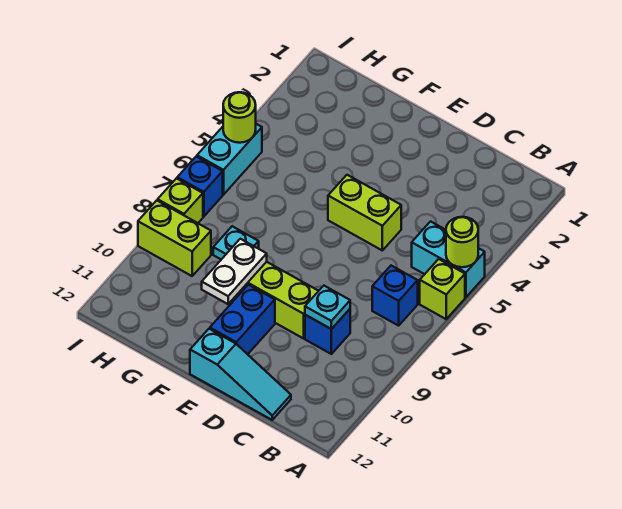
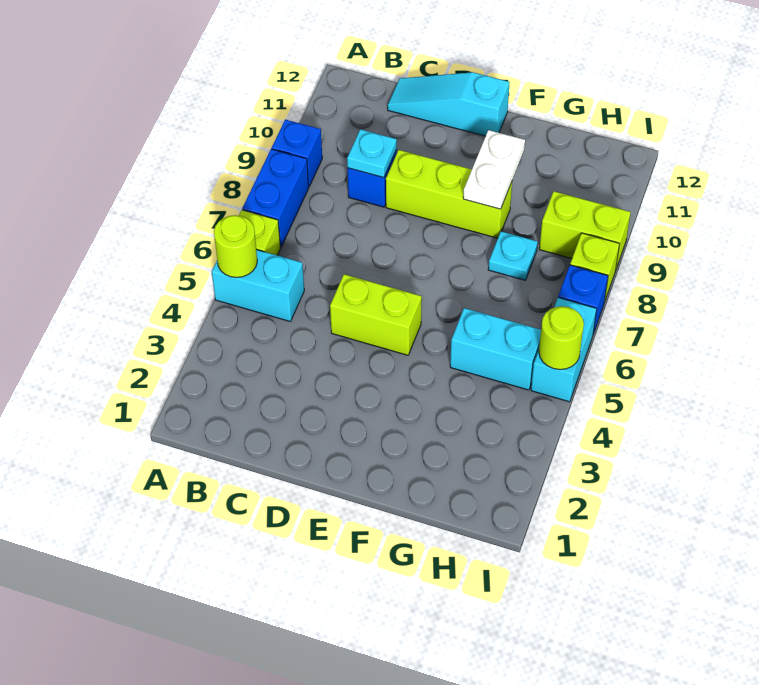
blue 1x1 brick [372,266,418,326] -> blue 1x1 brick moved to [272,120,322,186]
blue 1x2 brick [210,285,275,354] -> blue 1x2 brick moved to [242,149,309,247]
none -> cyan 1x2 brick [450,308,541,390]

